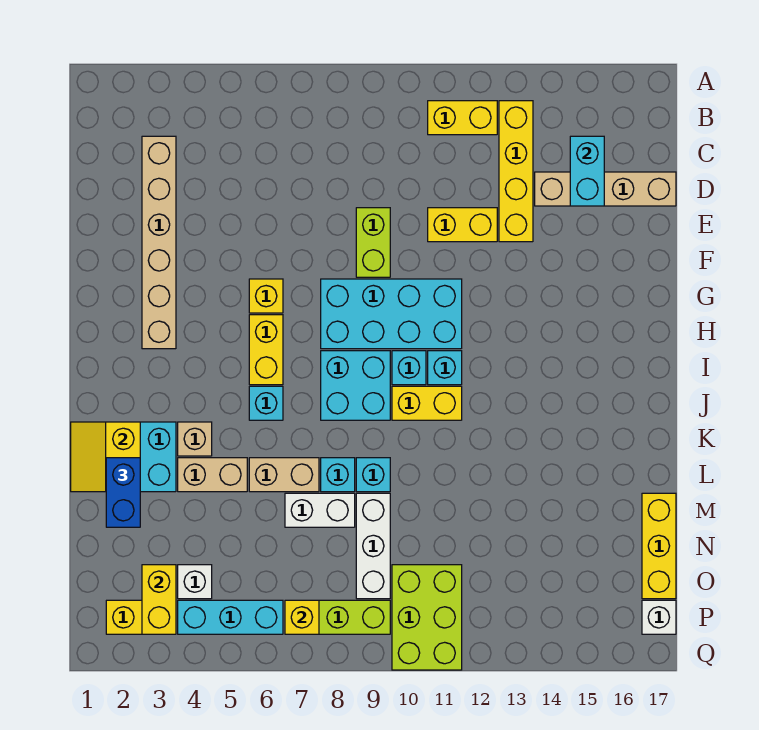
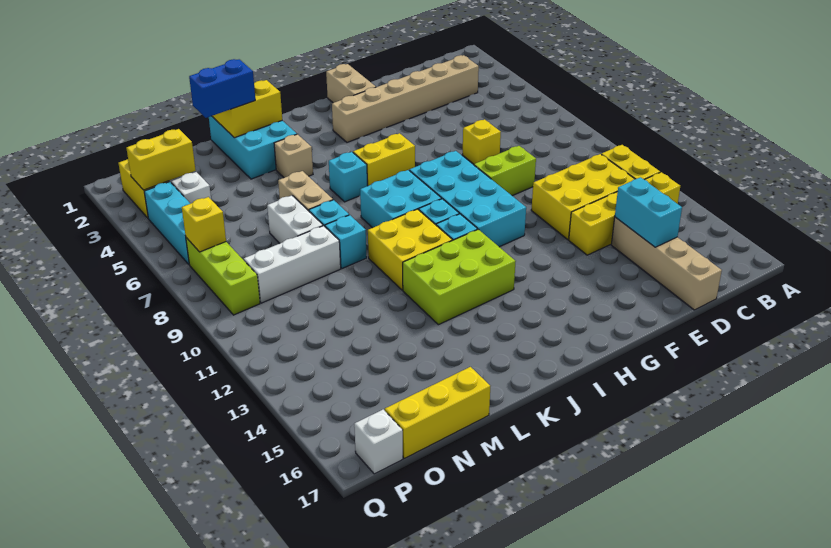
cyan 1x2 brick [570,136,604,206] -> cyan 1x2 brick turned to [615,177,682,247]
yellow 1x2 brick [428,208,497,242] -> yellow 2x3 brick [531,154,634,240]
yellow 1x1 brick [249,279,283,313] -> yellow 1x1 brick moved to [462,119,501,164]
yellow 1x2 brick [392,386,462,420] -> yellow 2x2 brick [368,209,452,290]
tan 1x2 brick [178,458,247,492] -> tan 1x2 brick moved to [326,64,376,103]
lime 2x3 brick [392,565,462,670] -> lime 2x3 brick moved to [403,229,516,325]

